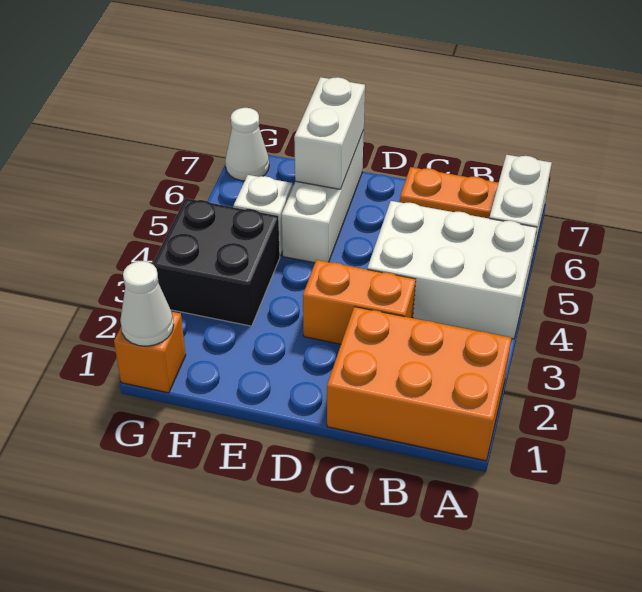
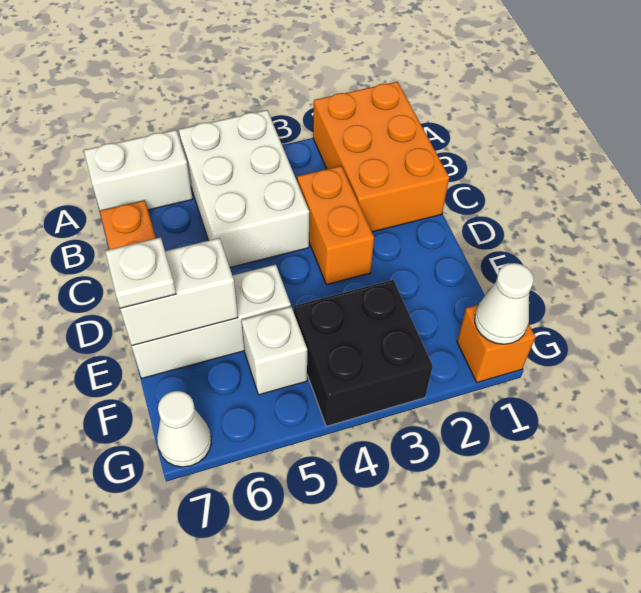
none -> white 1x1 plate [105,237,176,308]

